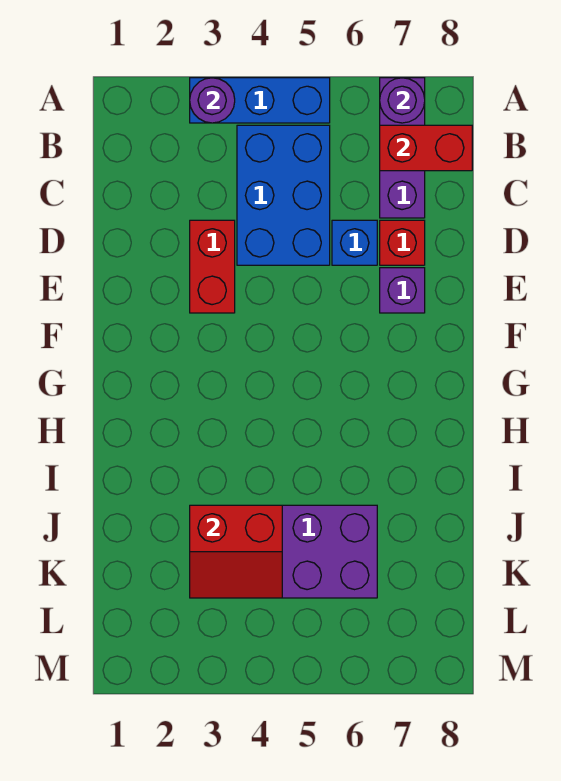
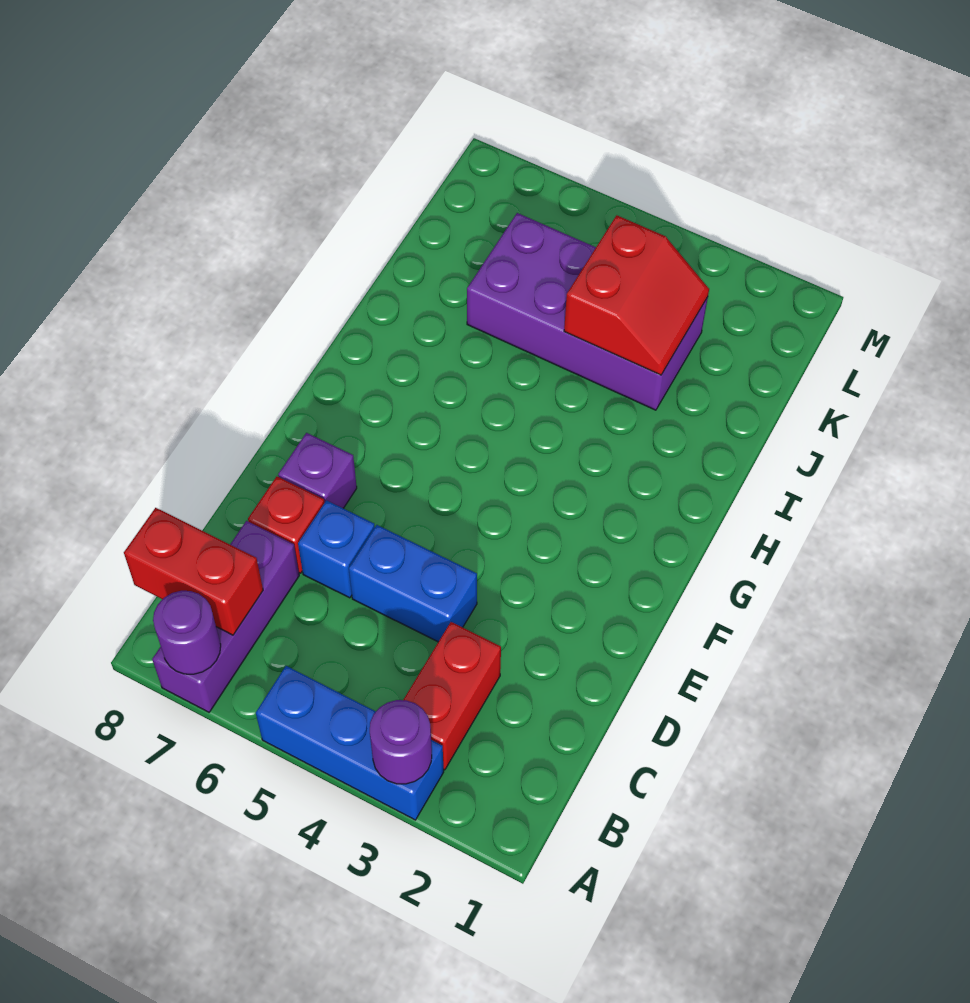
blue 2x3 brick [237,125,330,265] -> blue 1x2 brick [349,525,477,642]
red 1x2 brick [190,220,235,313] -> red 1x2 brick moved to [403,622,501,770]
red 2x2 slope [190,505,282,598] -> red 2x2 slope turned to [564,215,709,375]

